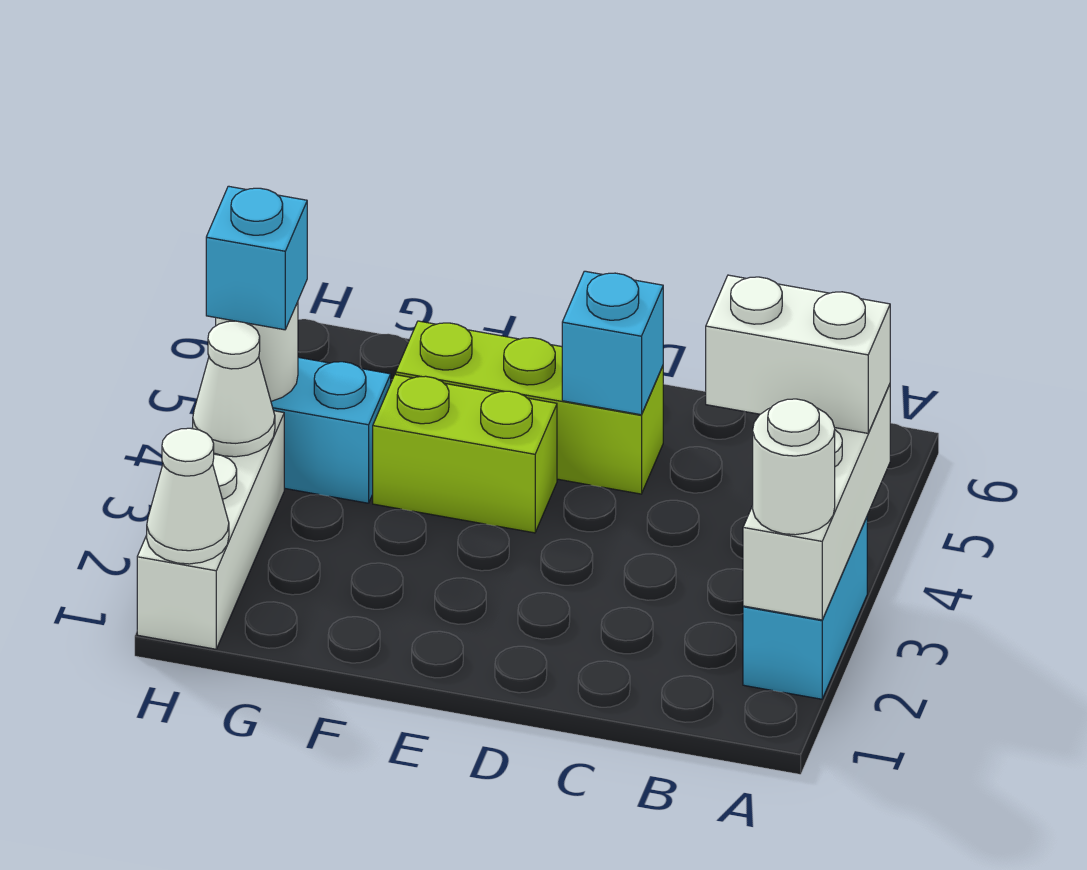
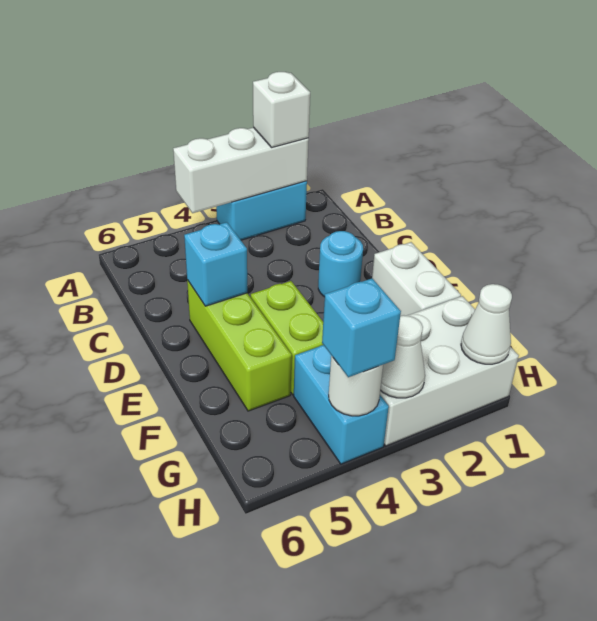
white 1x1 round brick [753,399,835,535] -> white 1x1 brick [253,72,310,147]
white 1x2 brick [706,275,890,433] -> white 1x2 brick moved to [372,242,461,316]
none -> cyan 1x1 round brick [318,231,363,297]
white 1x3 brick [137,411,284,649] -> white 2x3 brick [380,296,519,446]

